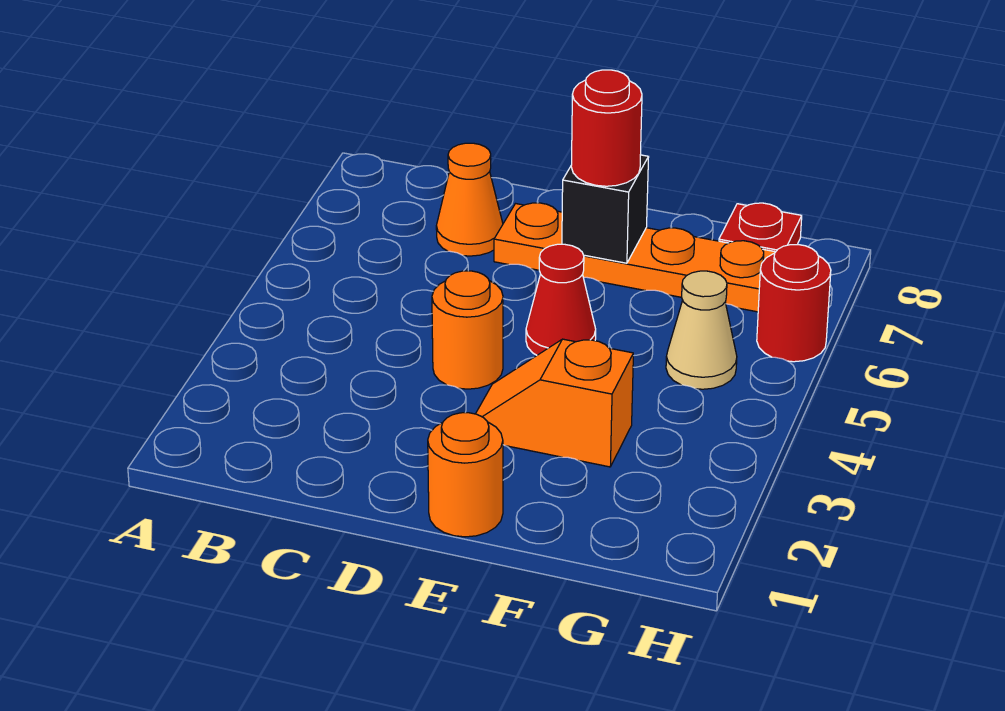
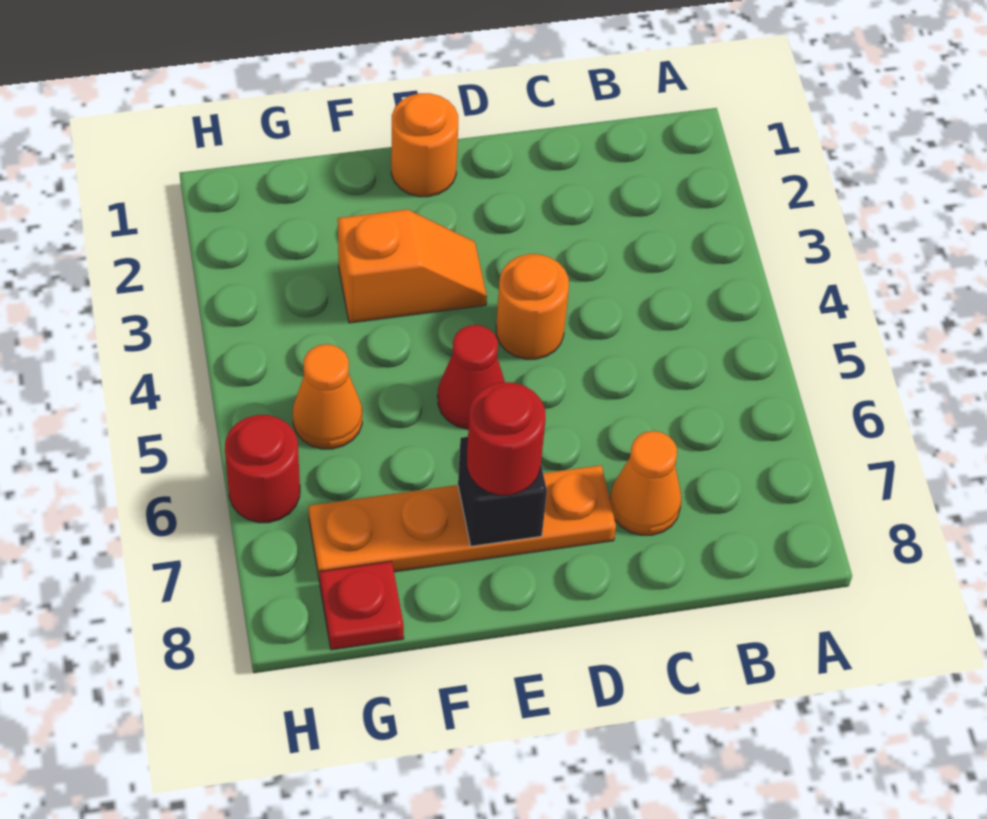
tan 1x1 cone [666,271,737,389] -> orange 1x1 cone [293,344,362,449]

